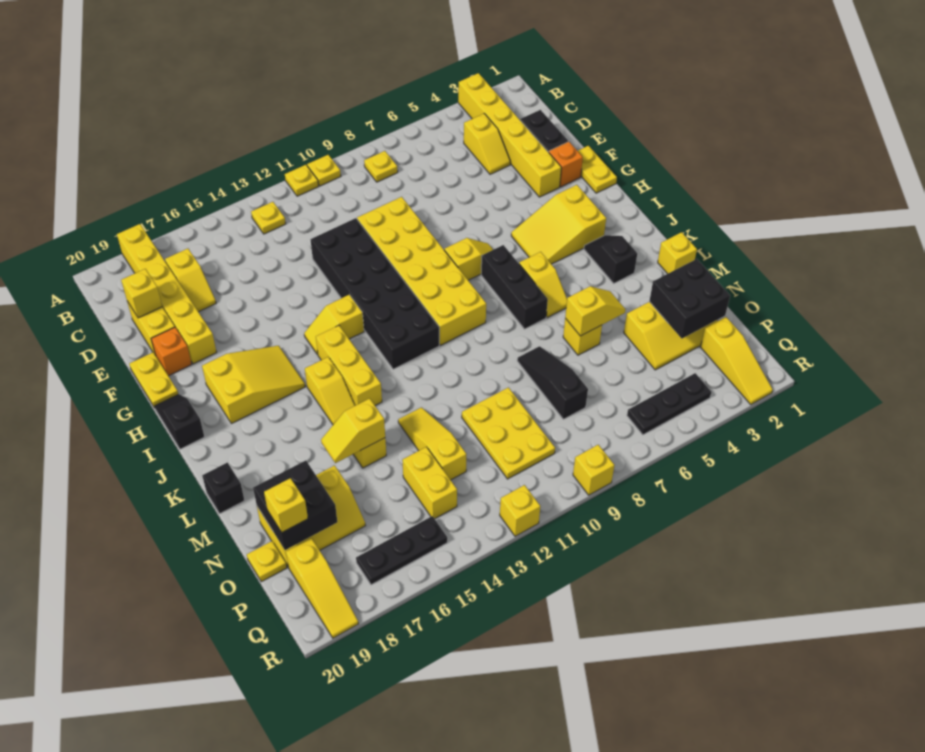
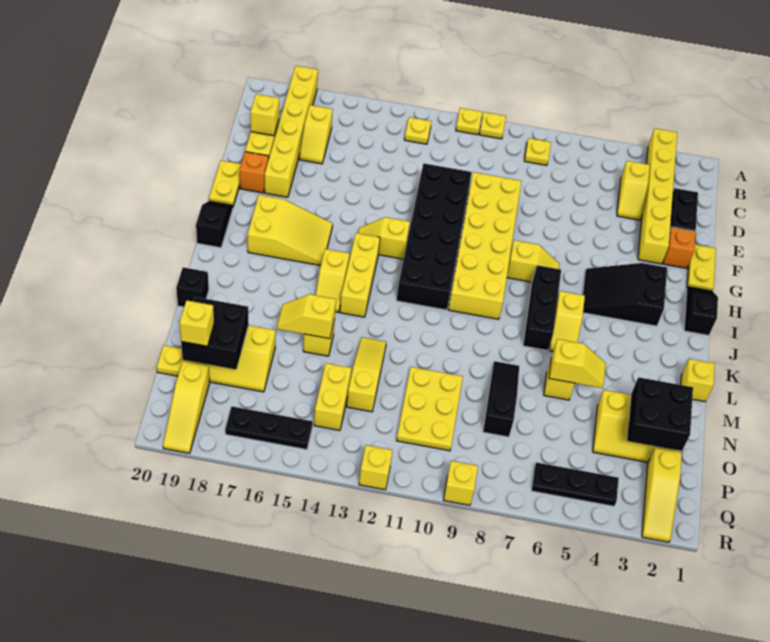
yellow 2x3 slope [511,185,606,264] -> black 2x3 slope [583,263,667,326]
black 1x2 slope [584,235,637,283] -> black 1x2 slope moved to [684,287,718,335]

